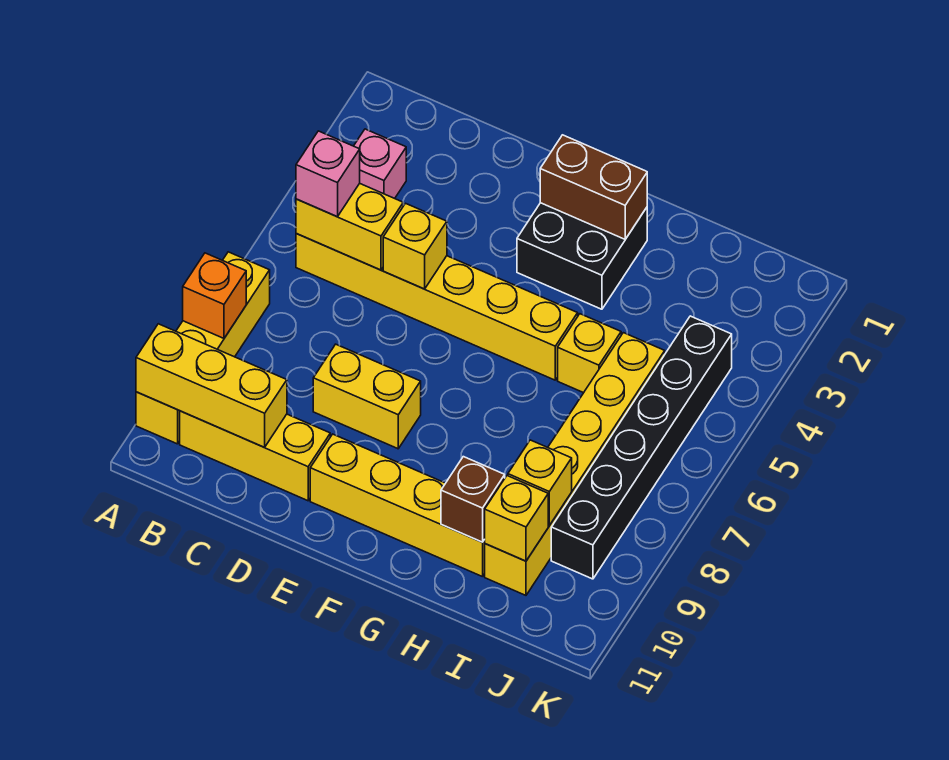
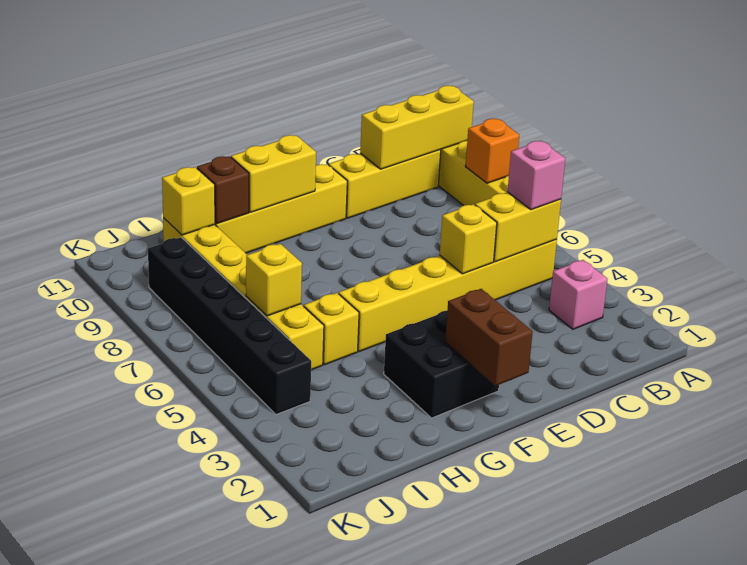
yellow 1x2 brick [313,344,421,449] -> yellow 1x2 brick moved to [231,135,316,212]
brown 1x2 brick [540,135,647,239] -> brown 1x2 brick turned to [445,289,533,386]
yellow 1x1 brick [508,440,572,525] -> yellow 1x1 brick moved to [246,244,302,316]

